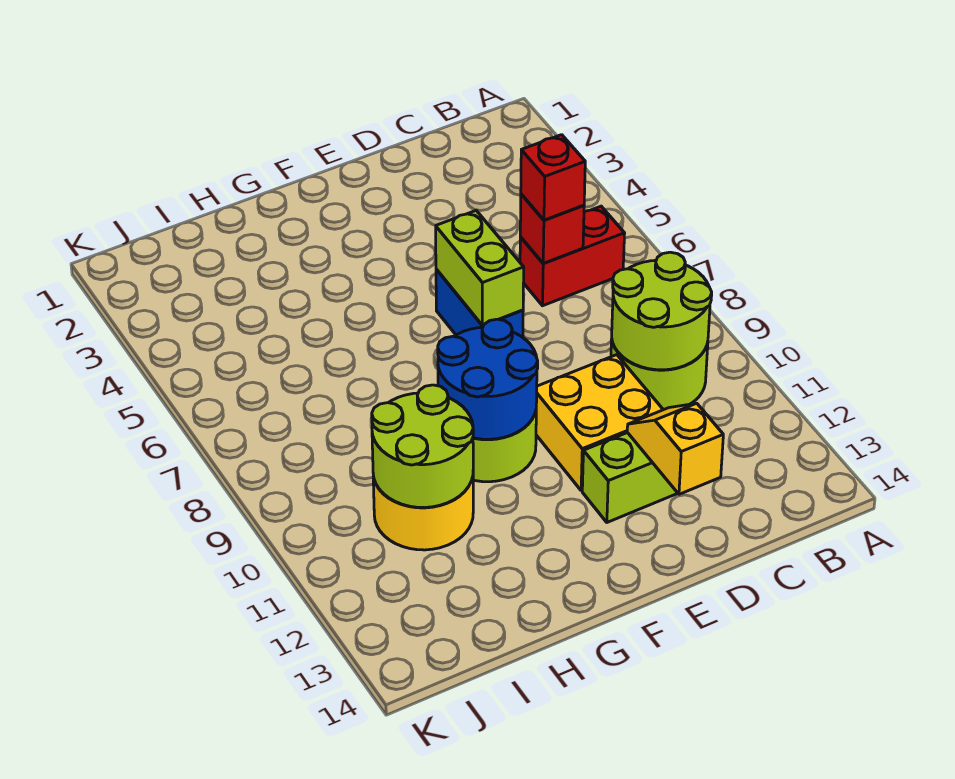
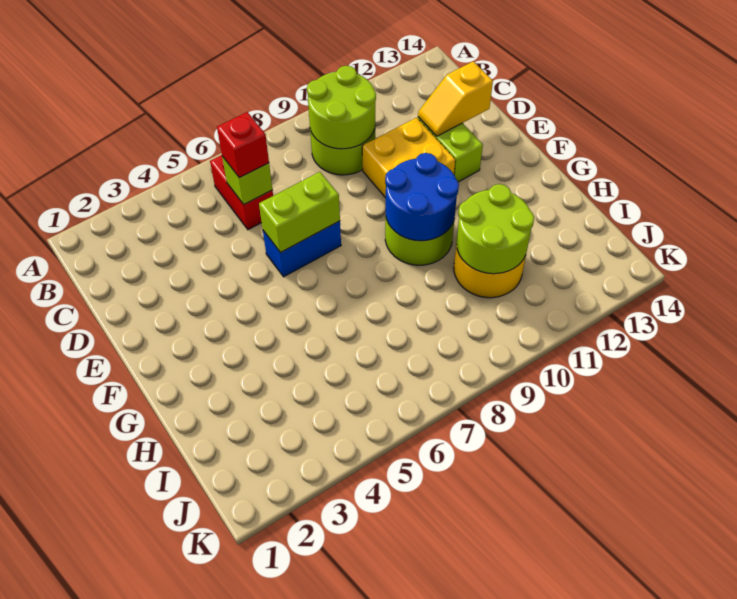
red 1x1 brick [520,194,584,263] -> lime 1x1 brick [222,156,272,204]

